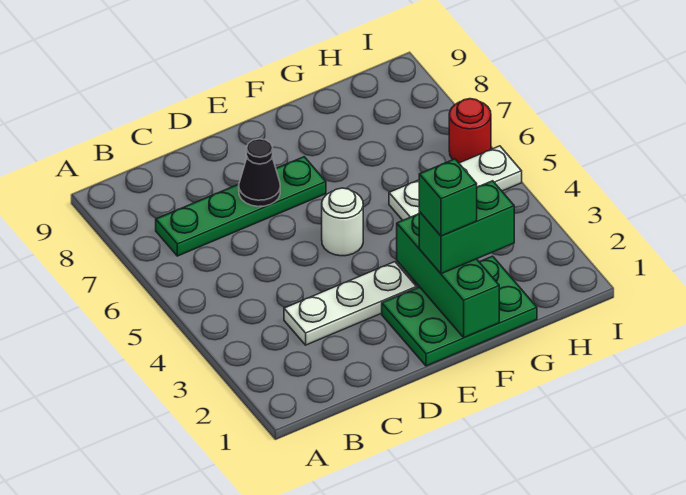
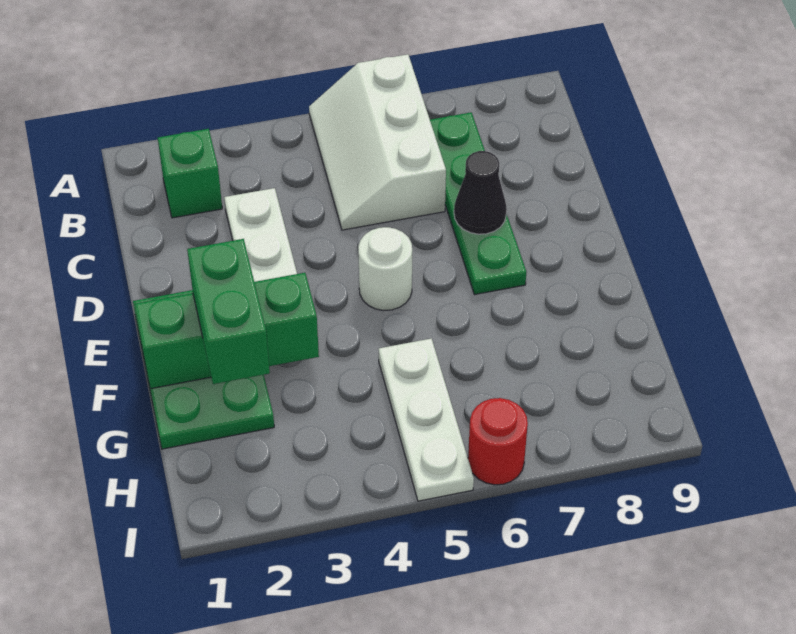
none -> white 2x3 slope [309,54,446,230]
green 1x1 brick [419,159,477,236] -> green 1x1 brick moved to [158,129,222,218]

